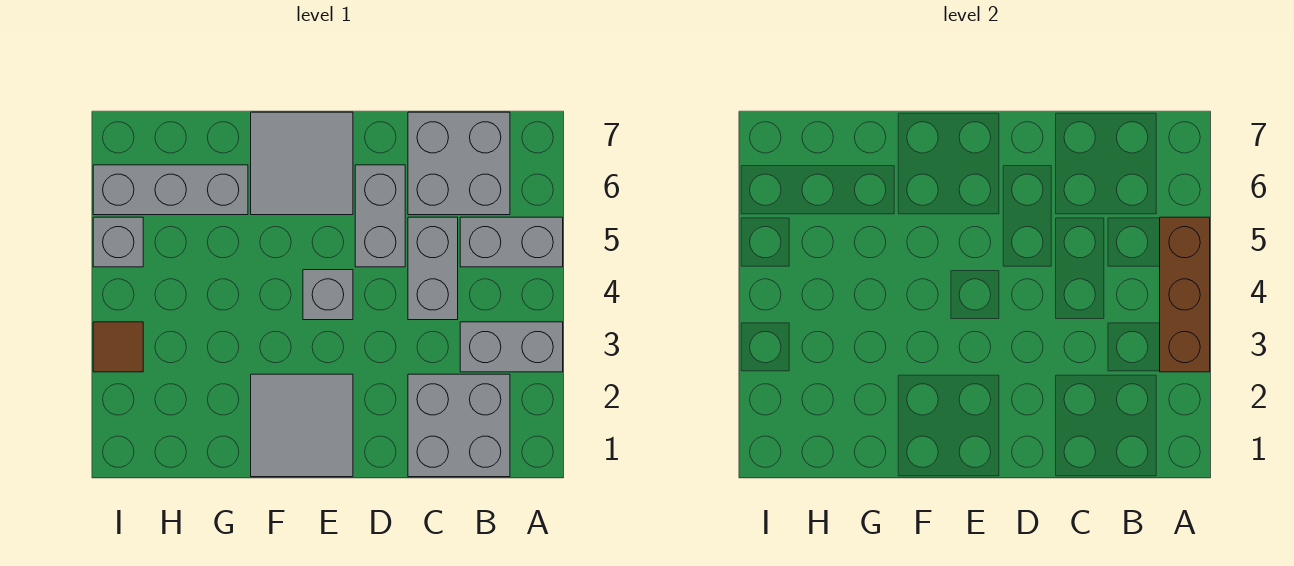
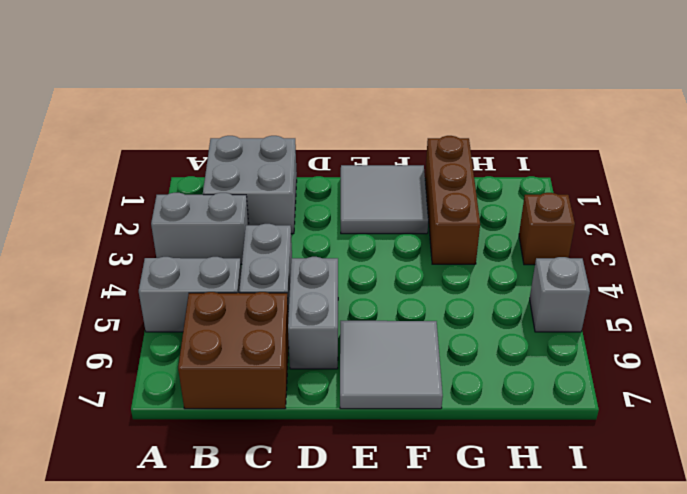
brown 1x3 brick [1160,217,1210,372] -> brown 1x3 brick moved to [425,136,480,264]
grey 2x2 brick [408,112,510,215] -> brown 2x2 brick [178,292,289,409]
grey 1x1 brick [303,270,353,320] -> none
grey 1x3 brick [93,165,248,215] -> none
brown 1x1 tile [93,322,143,372] -> brown 1x1 brick [519,193,575,265]

